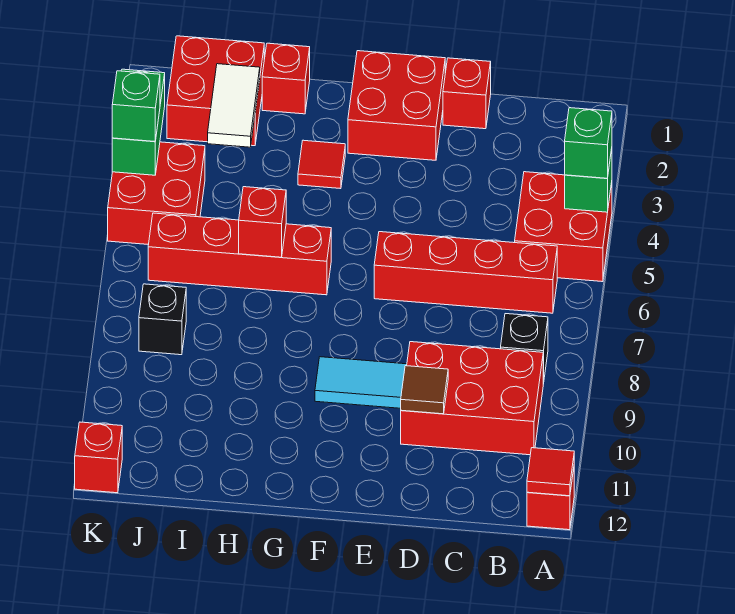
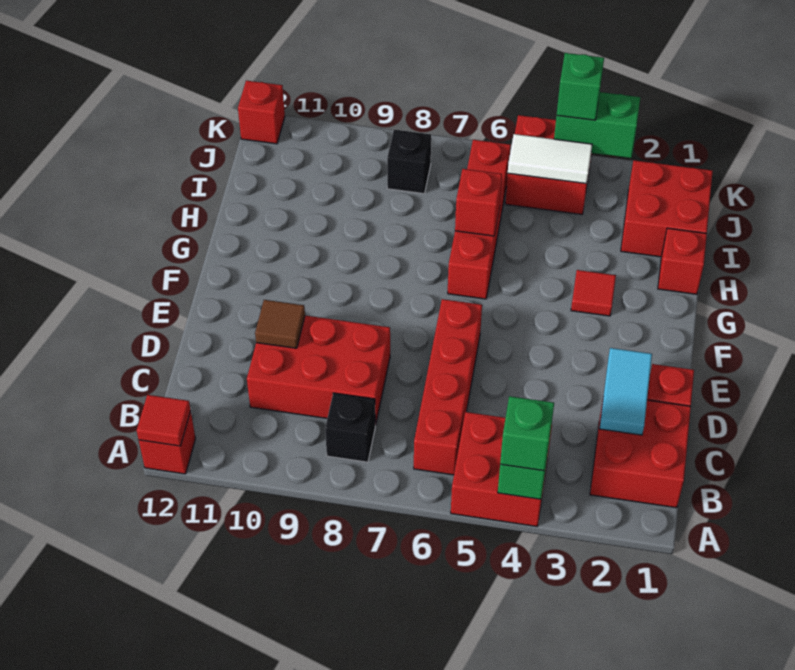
red 2x3 brick [401,342,543,455] -> red 2x3 brick turned to [247,316,390,425]
red 2x2 brick [348,51,445,160] -> red 2x2 brick moved to [590,400,691,508]
cyan 1x2 tile [315,357,407,408] -> cyan 1x2 tile moved to [599,348,652,435]
white 1x2 tile [208,64,260,147] -> white 1x2 tile moved to [508,134,592,184]

